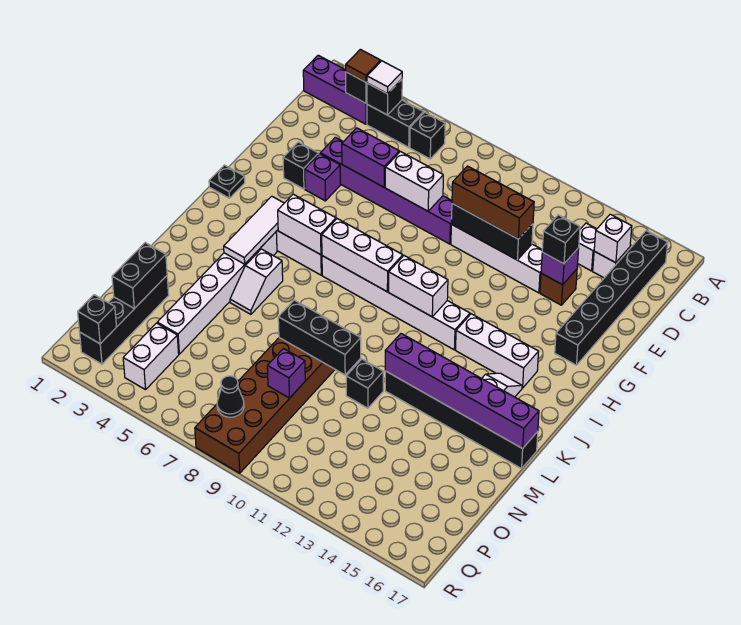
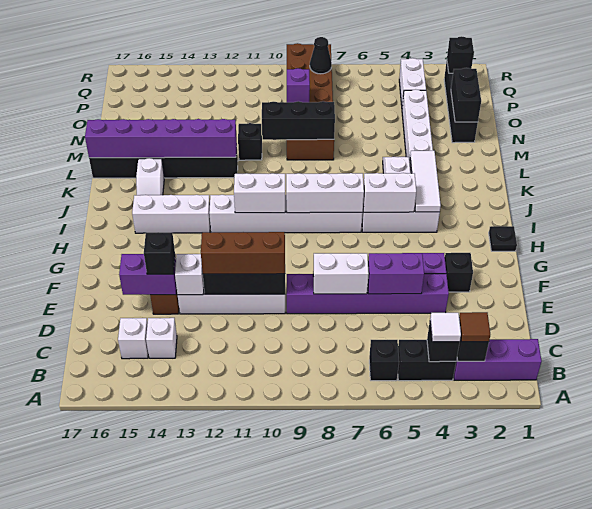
black 1x6 brick [555,231,668,365] -> none
white 1x1 brick [594,214,632,263] -> white 1x1 brick moved to [175,254,204,295]
purple 1x1 brick [541,248,579,285] -> purple 1x2 brick [119,254,177,295]

